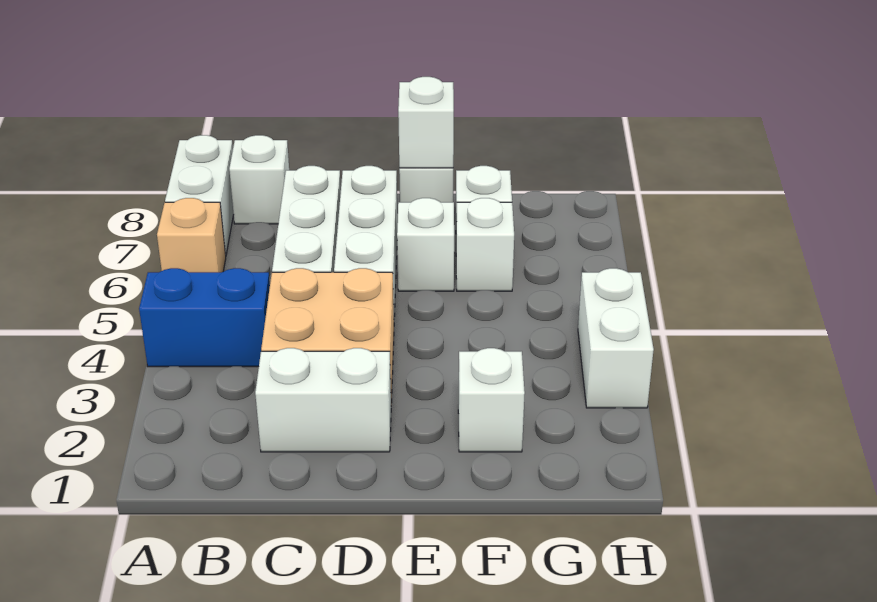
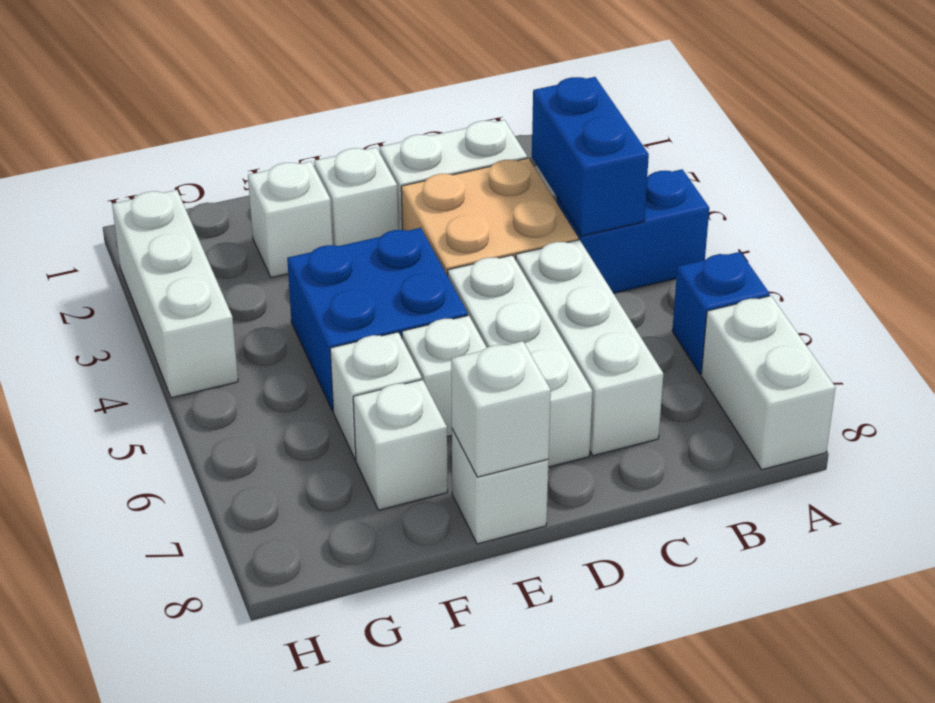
tan 1x1 brick [157,198,226,272] -> blue 1x1 brick [672,252,770,374]
none -> blue 1x2 brick [532,77,649,236]
white 1x1 brick [229,135,289,224] -> white 1x1 brick moved to [314,147,398,246]
none -> blue 2x2 brick [287,228,468,411]
white 1x2 brick [578,268,654,408] -> white 1x3 brick [112,190,238,398]

